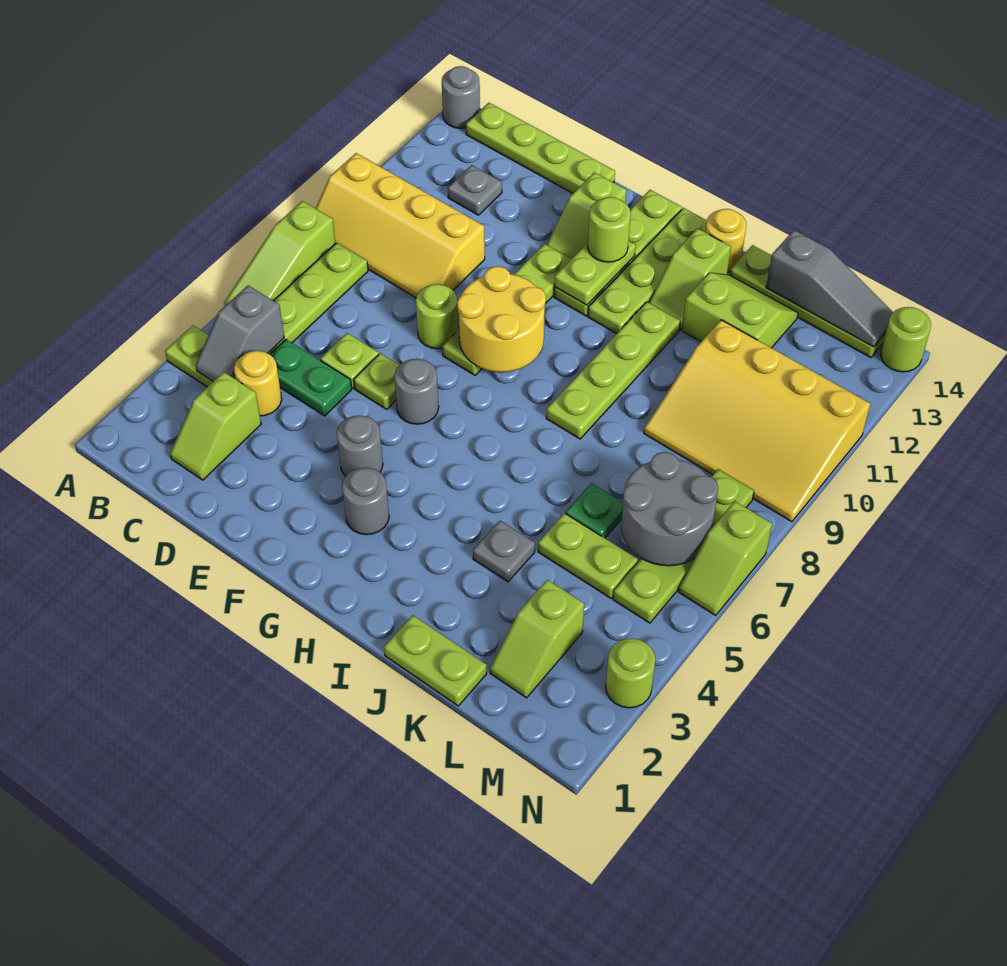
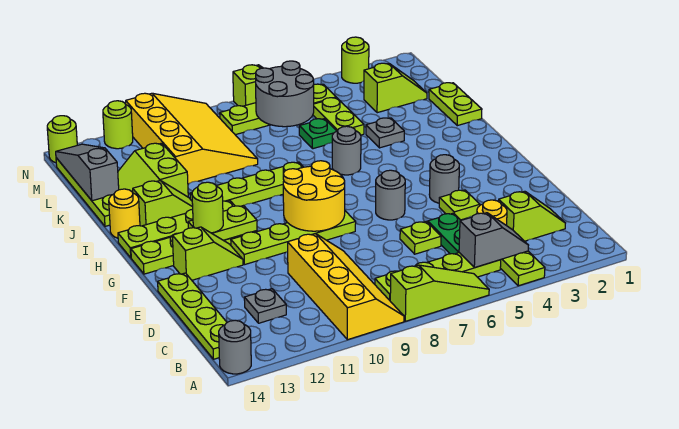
lime 1x1 plate [354,353,399,409] -> lime 1x1 plate moved to [439,190,480,220]
lime 1x1 round brick [416,284,458,349] -> lime 1x1 round brick moved to [103,101,133,149]
grey 1x1 round brick [342,467,389,535] -> grey 1x1 round brick moved to [332,126,361,175]

